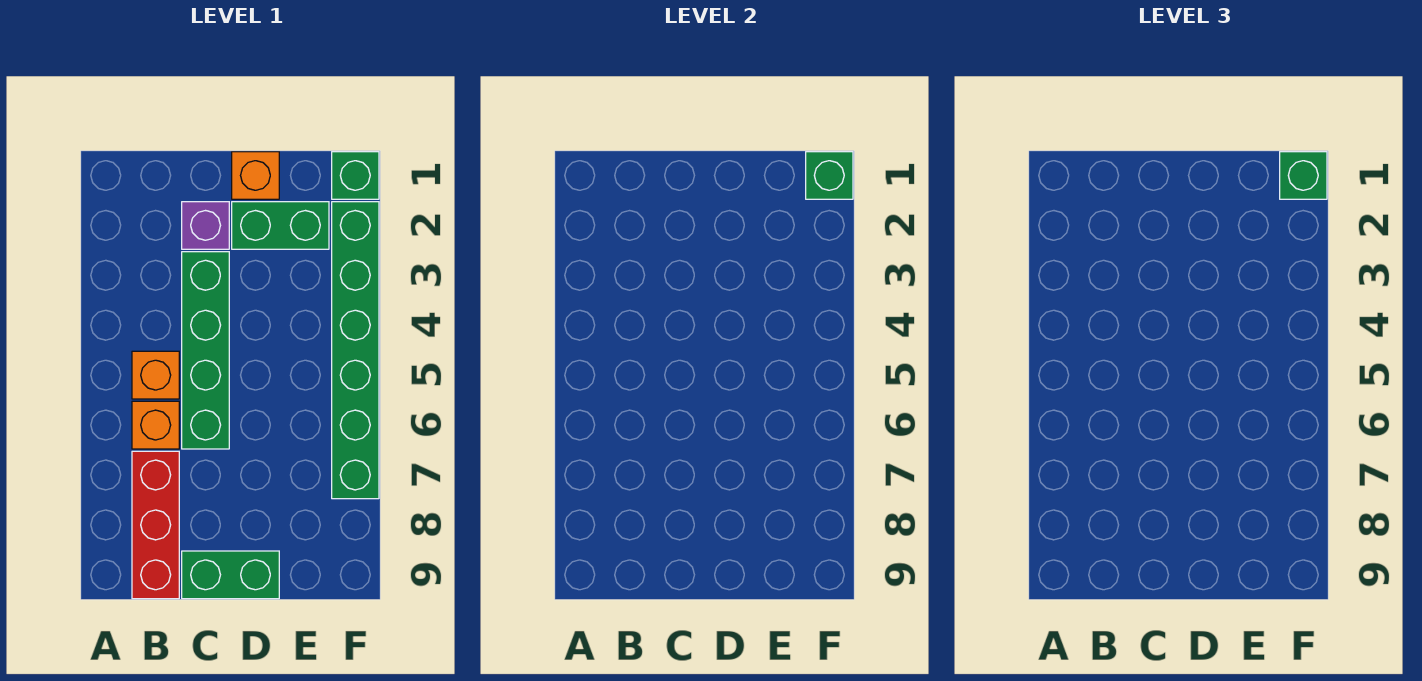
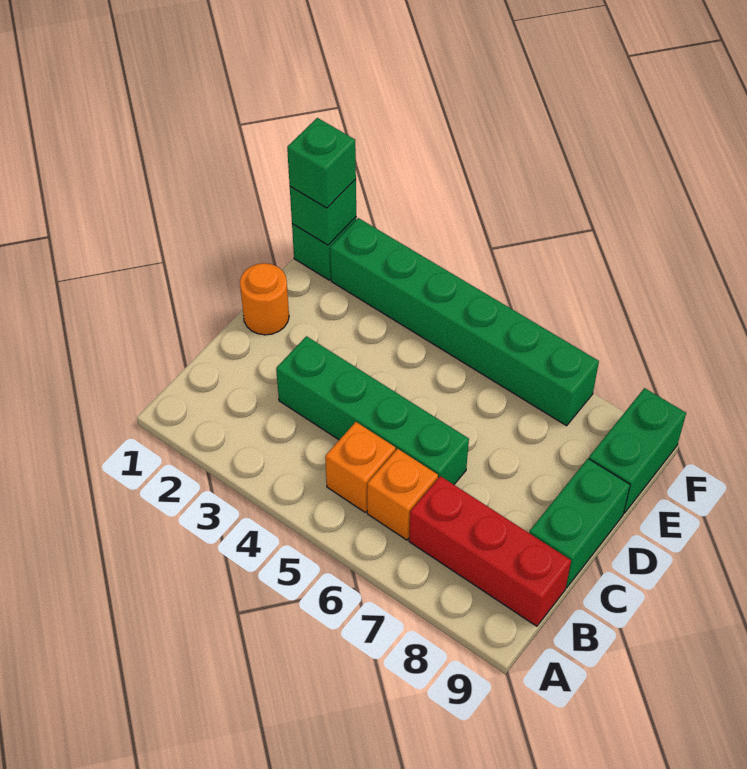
purple 1x1 brick [182,202,229,249] -> none
orange 1x1 brick [232,152,279,199] -> orange 1x1 round brick [240,263,289,335]
green 1x2 brick [232,202,329,249] -> green 1x2 brick moved to [589,388,686,513]

